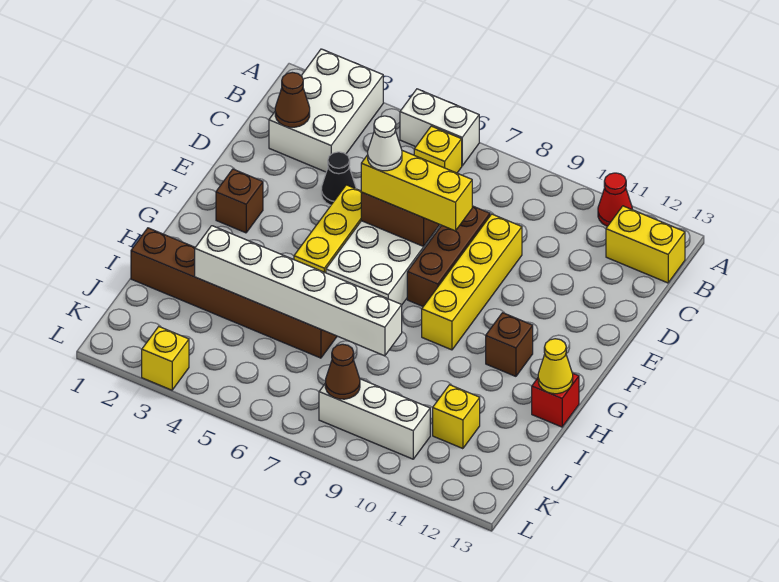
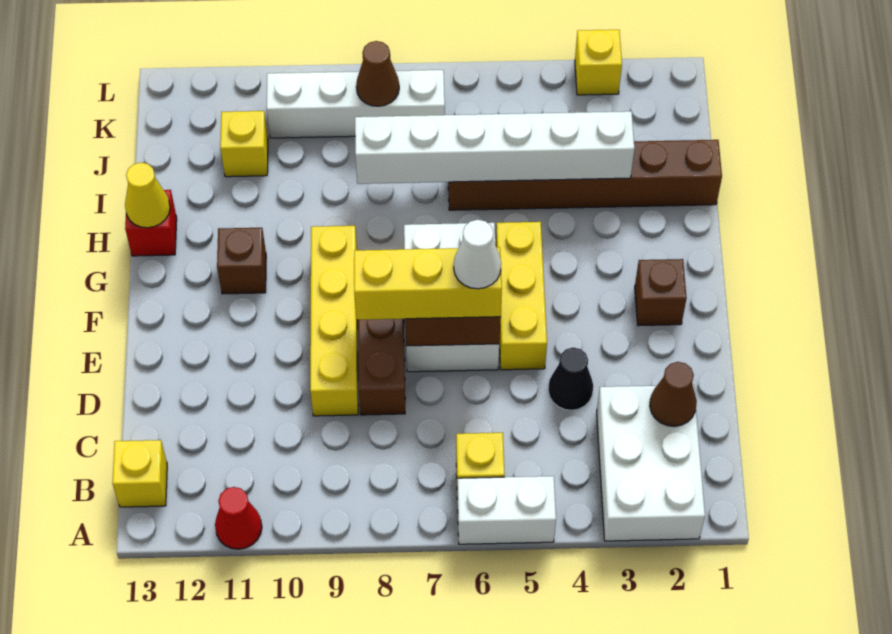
yellow 1x2 brick [606,206,685,283] -> yellow 1x1 brick [112,440,167,507]
white 1x3 brick [319,379,430,459] -> white 1x4 brick [267,70,445,138]

